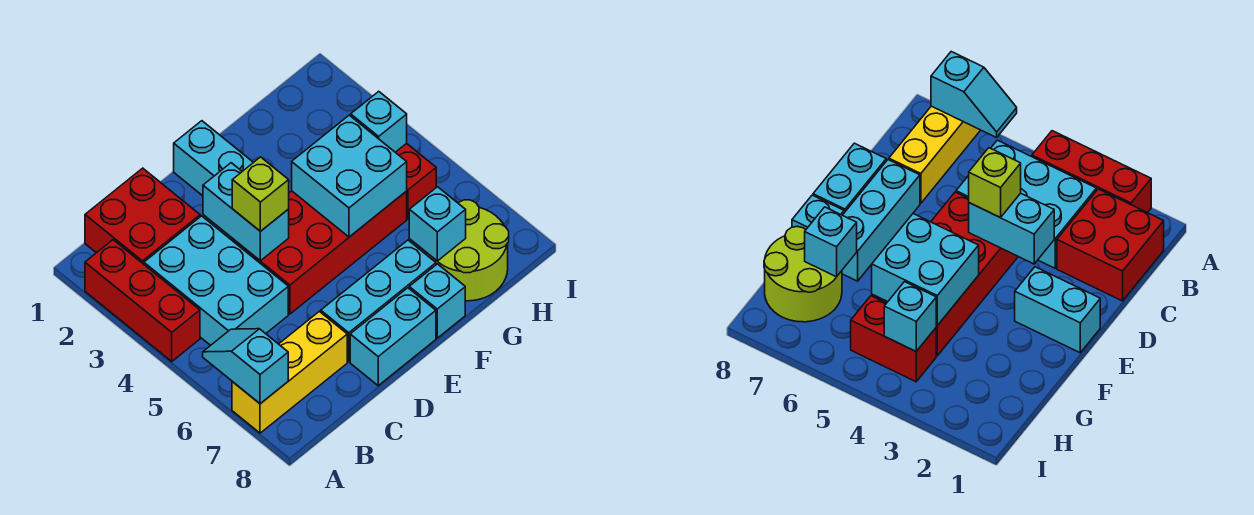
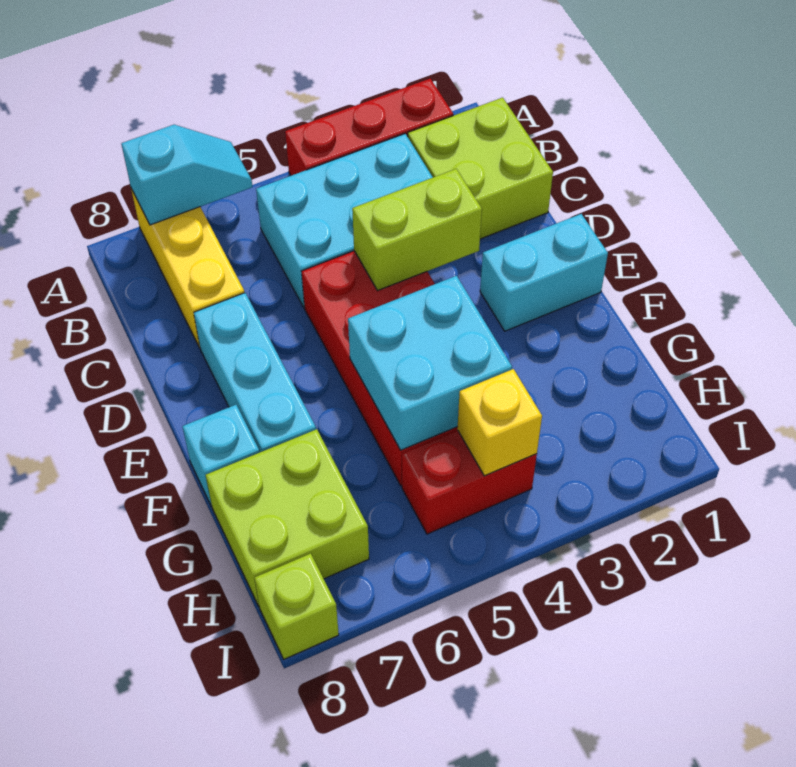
red 2x2 brick [85,168,200,264] -> lime 2x2 brick [408,98,553,239]
cyan 1x2 brick [203,163,289,261] -> lime 1x2 brick [352,169,482,291]
lime 1x1 brick [232,157,289,231] -> lime 1x1 brick moved to [255,554,339,659]
cyan 1x2 brick [350,288,436,386] -> none
lime 2x2 round brick [426,200,509,301] -> lime 2x2 brick [206,429,369,606]
cyan 1x1 brick [409,187,466,261] -> none
cyan 1x1 brick [351,91,407,152] -> yellow 1x1 brick [457,369,542,476]

